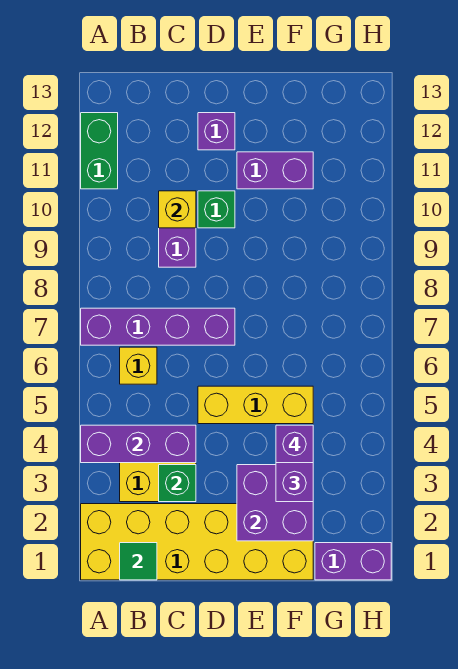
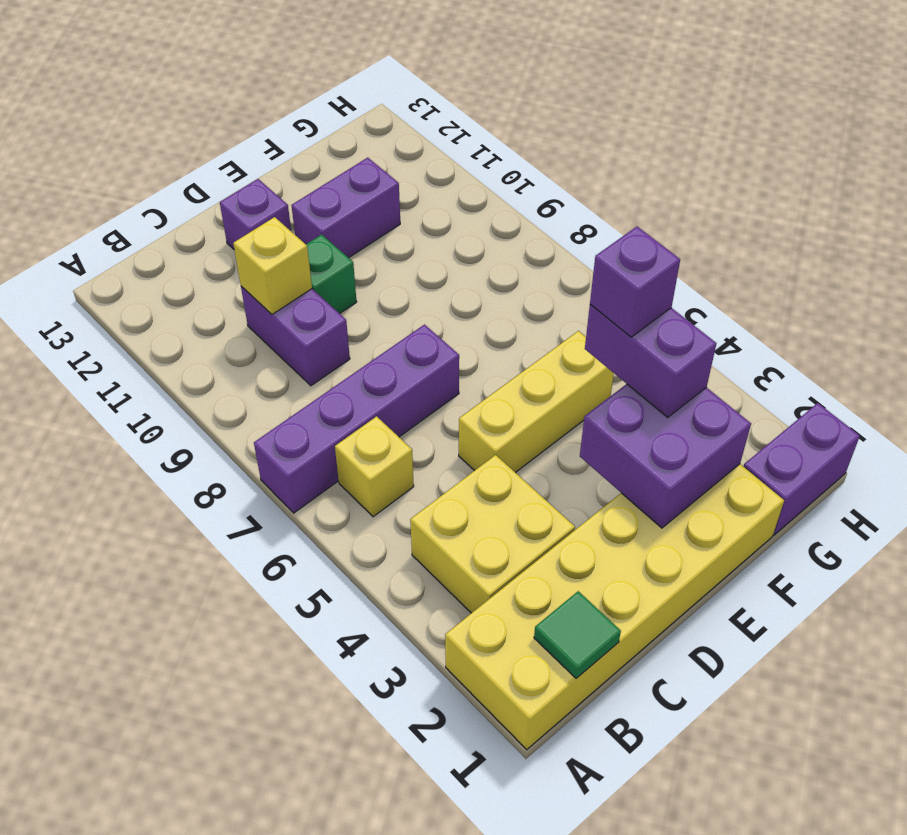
purple 1x3 brick [81,425,196,463] -> none
green 1x2 brick [81,113,118,189] -> none
green 1x1 brick [159,465,196,502] -> none

